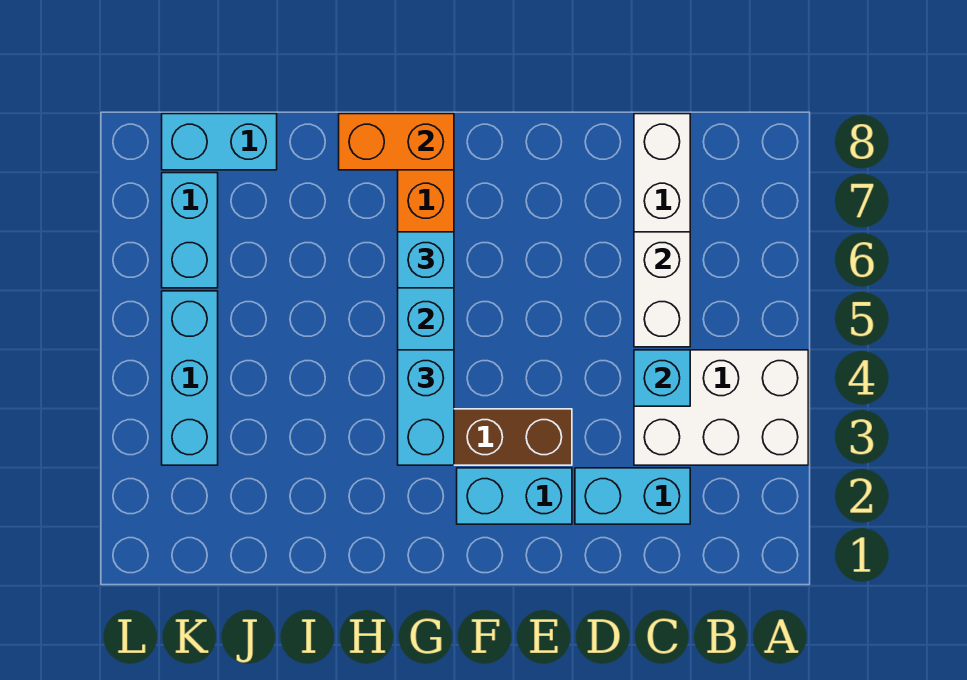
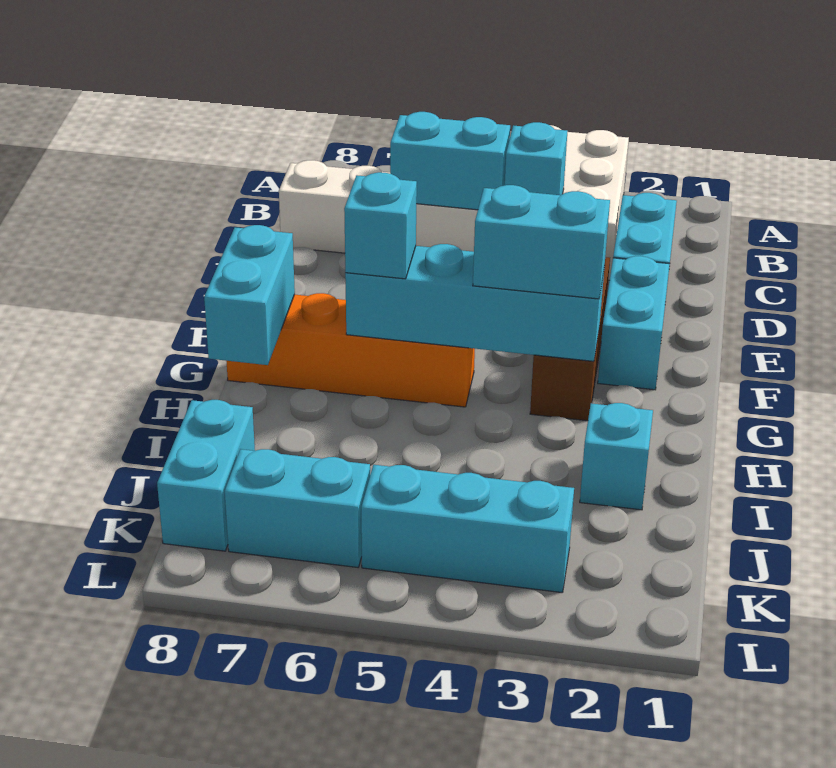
white 1x2 brick [634,232,690,347] -> cyan 1x2 brick [390,112,510,210]
orange 1x2 brick [339,114,454,170] -> cyan 1x2 brick [204,225,295,365]
none -> cyan 1x1 brick [580,403,653,510]

